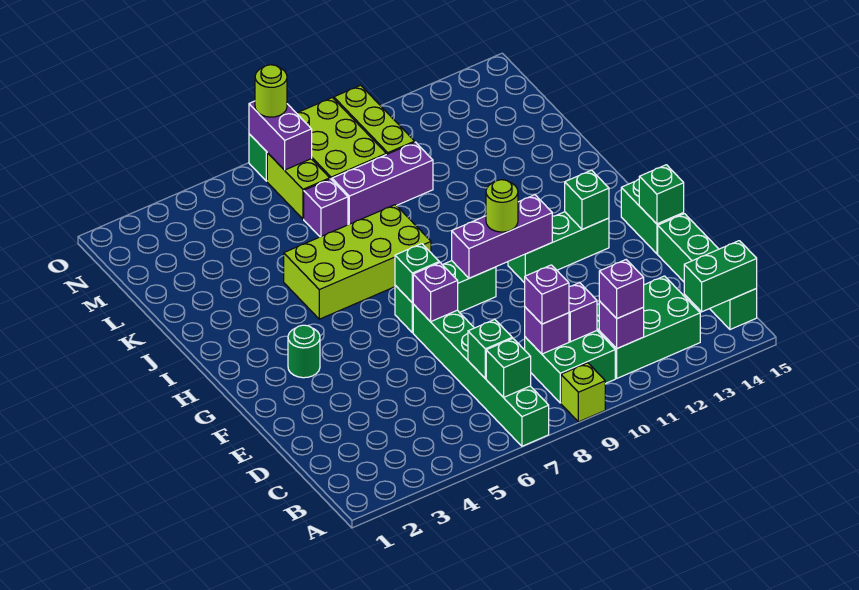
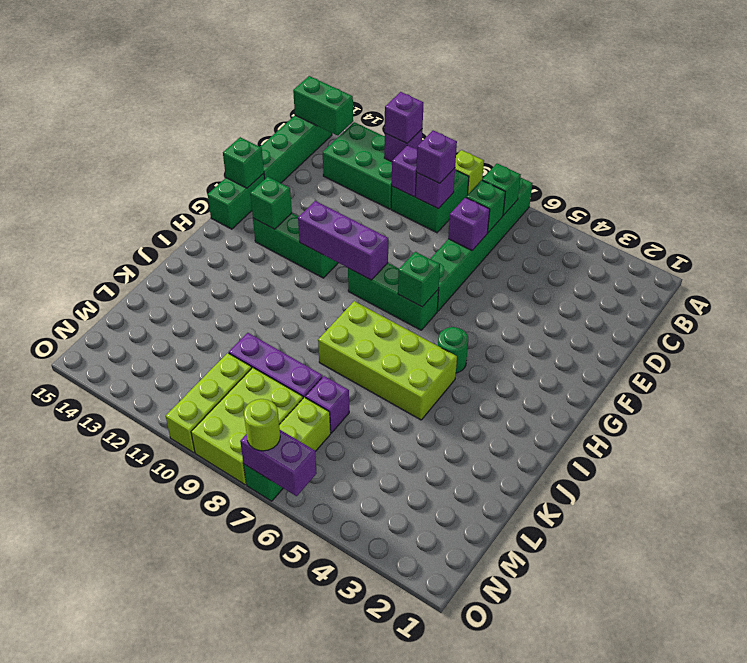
purple 1x1 brick [413,263,458,322] -> purple 1x1 brick moved to [448,197,490,250]
green 1x1 round brick [288,325,320,378] -> green 1x1 round brick moved to [438,327,468,373]
lime 1x1 round brick [486,180,518,232] -> none
purple 1x2 brick [249,101,312,170] -> purple 1x2 brick turned to [240,430,317,496]

